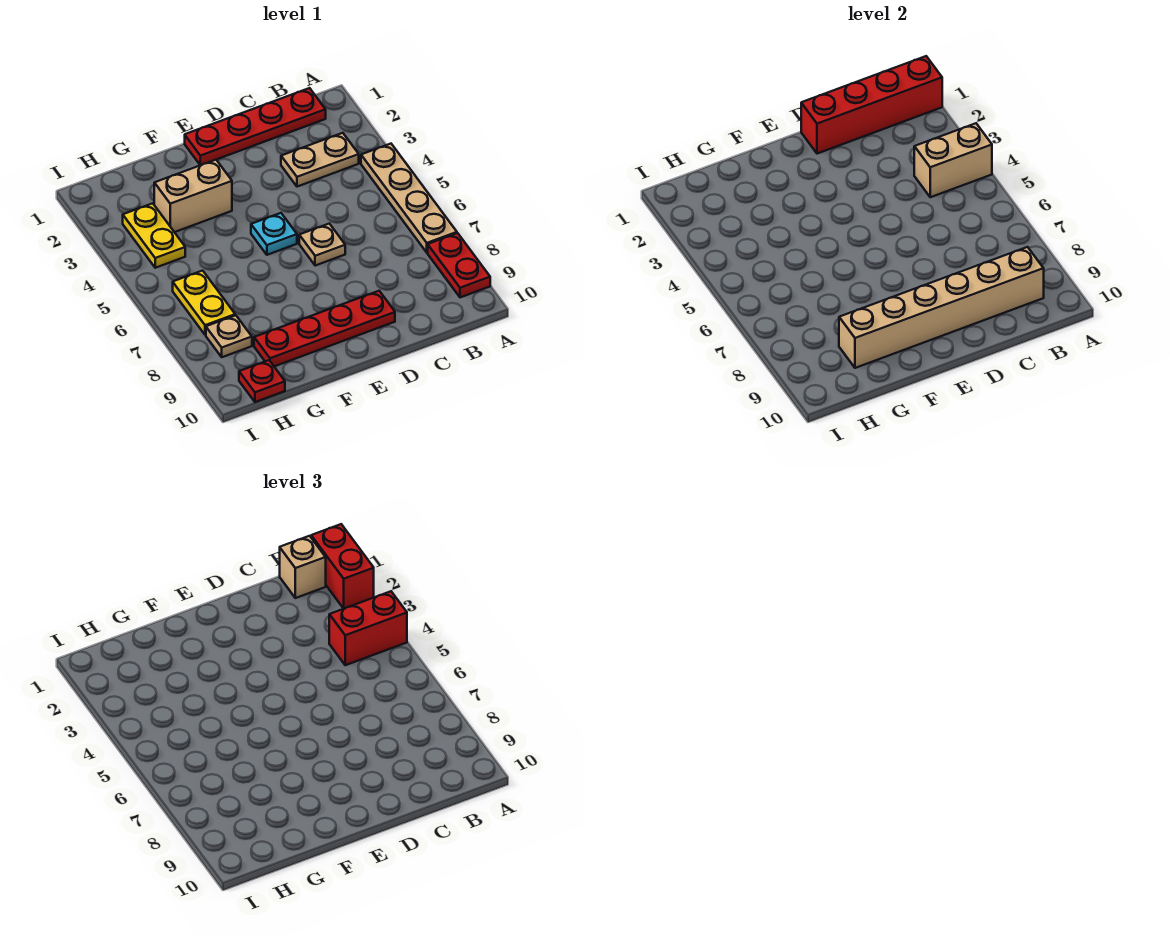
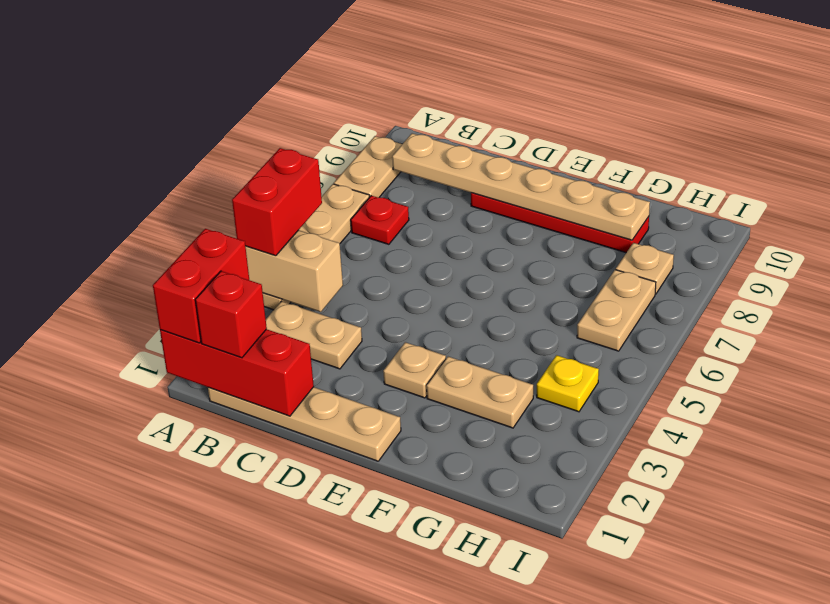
red 1x4 brick [801,56,942,154] -> red 1x3 brick [160,329,314,416]
red 1x2 brick [329,591,407,665] -> red 1x2 brick turned to [232,148,322,256]
red 1x2 plate [428,233,490,297] -> tan 1x2 plate [334,136,402,198]
red 1x4 plate [185,88,326,165] -> tan 1x4 plate [208,387,401,461]
tan 1x1 brick [280,536,326,598] -> red 1x1 brick [195,271,267,358]
tan 1x6 brick [839,247,1044,368] -> tan 1x6 plate [392,133,650,240]
tan 1x1 plate [299,224,345,266] -> tan 1x1 plate moved to [383,342,446,398]
cyan 1x1 plate [251,213,297,255] -> none
tan 1x2 brick [154,160,232,232] -> tan 1x2 plate [427,357,533,428]
yellow 1x2 plate [123,203,185,268] -> yellow 1x1 plate [537,355,599,412]
yellow 1x2 plate [173,271,235,335] -> tan 1x2 plate [577,270,656,351]
red 1x1 plate [239,360,285,402] -> red 1x1 plate moved to [351,196,409,244]

